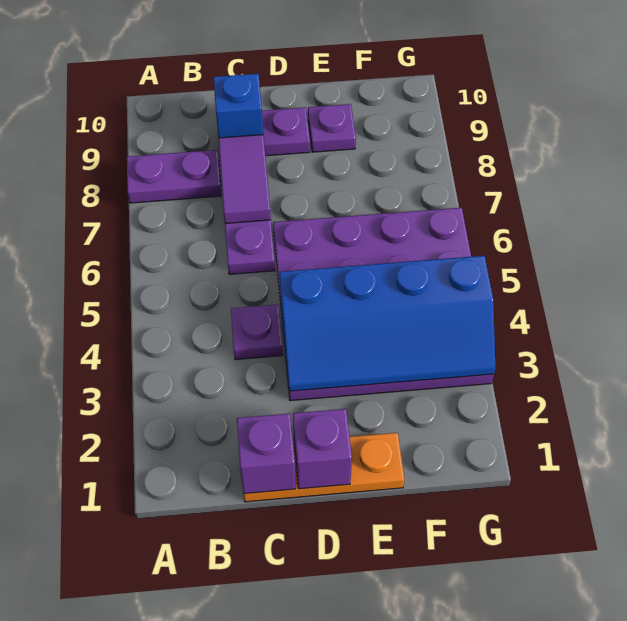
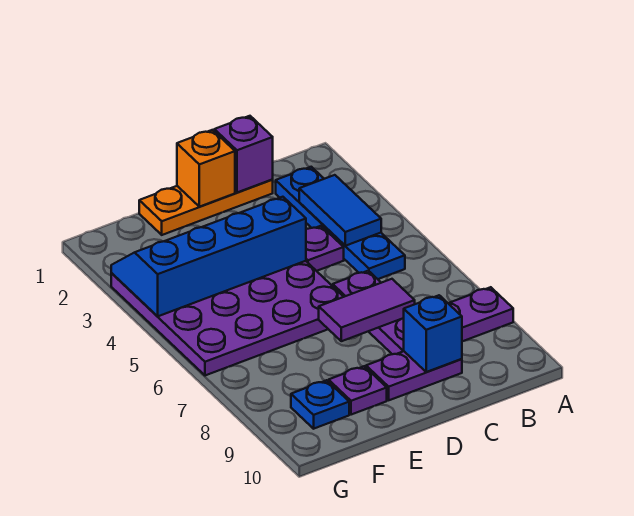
none -> blue 1x4 plate [276,167,405,279]
none -> blue 1x2 tile [299,175,381,246]
purple 1x2 tile [219,135,271,223] -> purple 1x2 tile turned to [319,279,415,341]
purple 1x1 brick [293,409,352,489] -> orange 1x1 brick [177,130,235,207]
none -> blue 1x1 plate [291,380,349,429]

